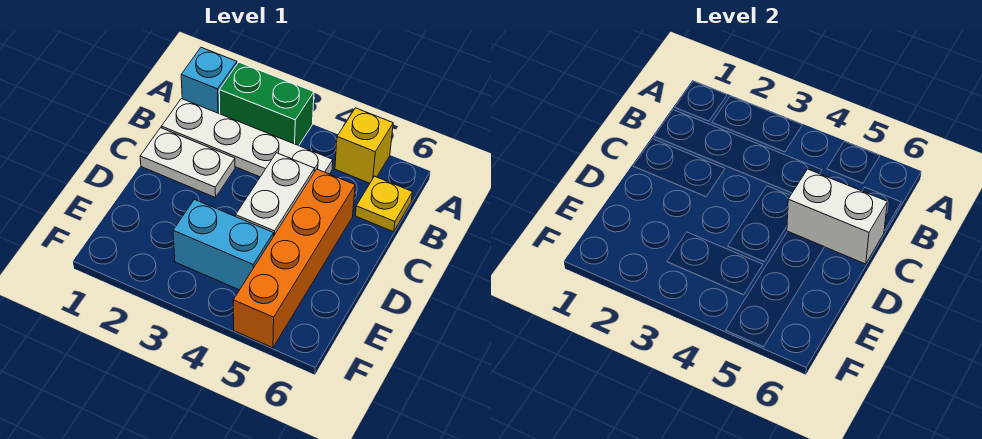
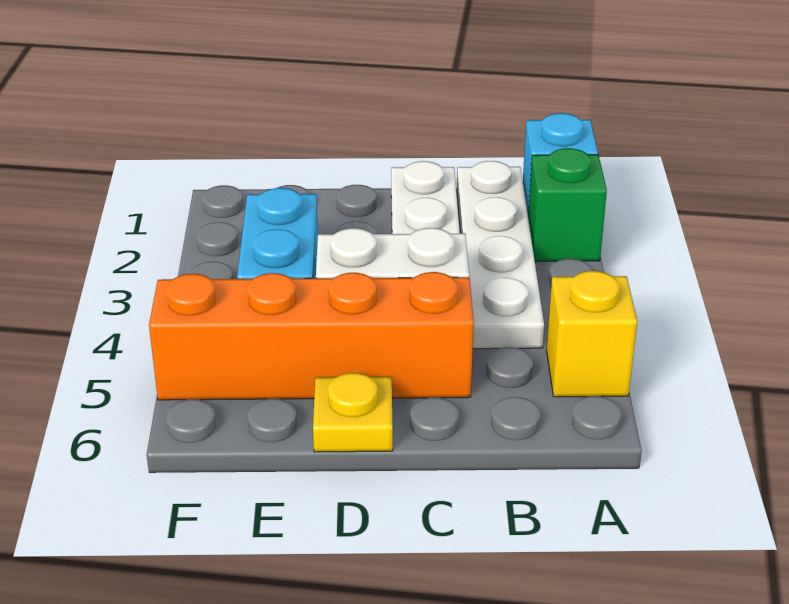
green 1x2 brick [219,62,314,146] -> green 1x1 brick [528,148,607,261]
yellow 1x1 plate [355,176,413,232] -> yellow 1x1 plate moved to [313,373,393,452]
white 1x2 brick [787,169,887,264] -> none

